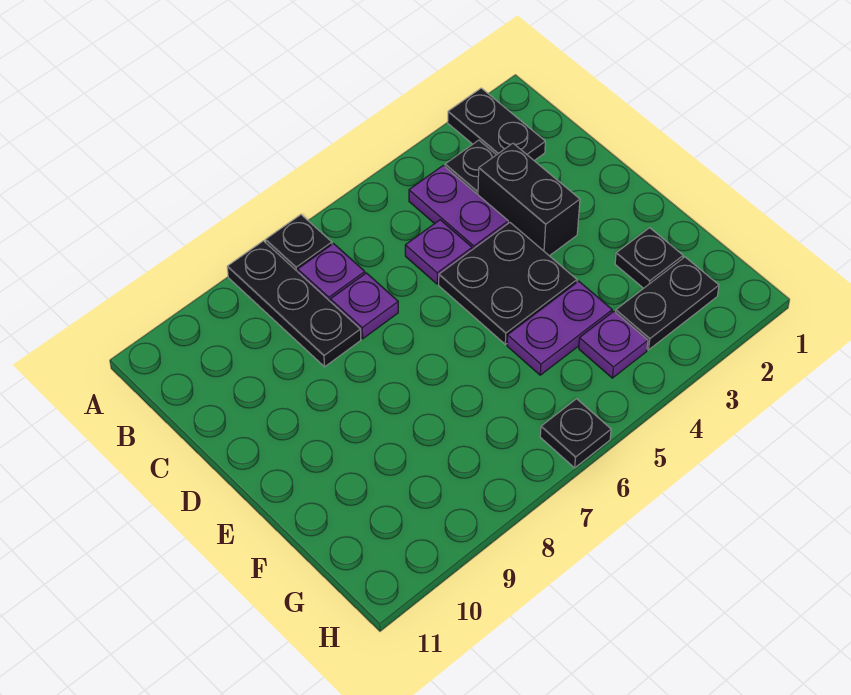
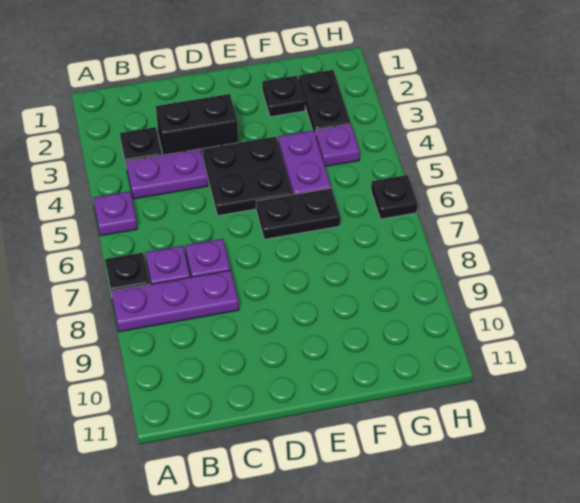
black 1x2 plate [448,88,545,161] -> black 1x2 plate moved to [256,188,340,239]
black 1x3 plate [227,241,361,367] -> purple 1x3 plate [111,270,239,332]
purple 1x1 plate [405,220,472,284] -> purple 1x1 plate moved to [93,191,137,236]

